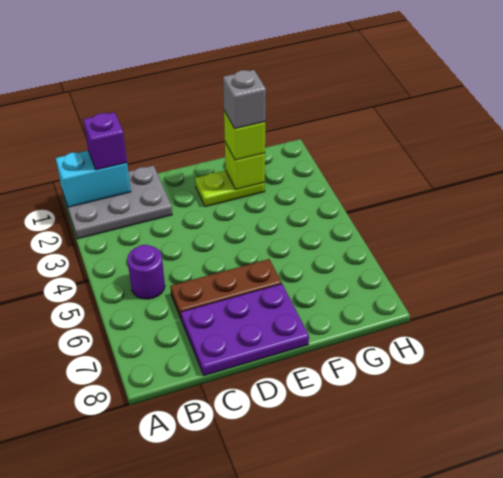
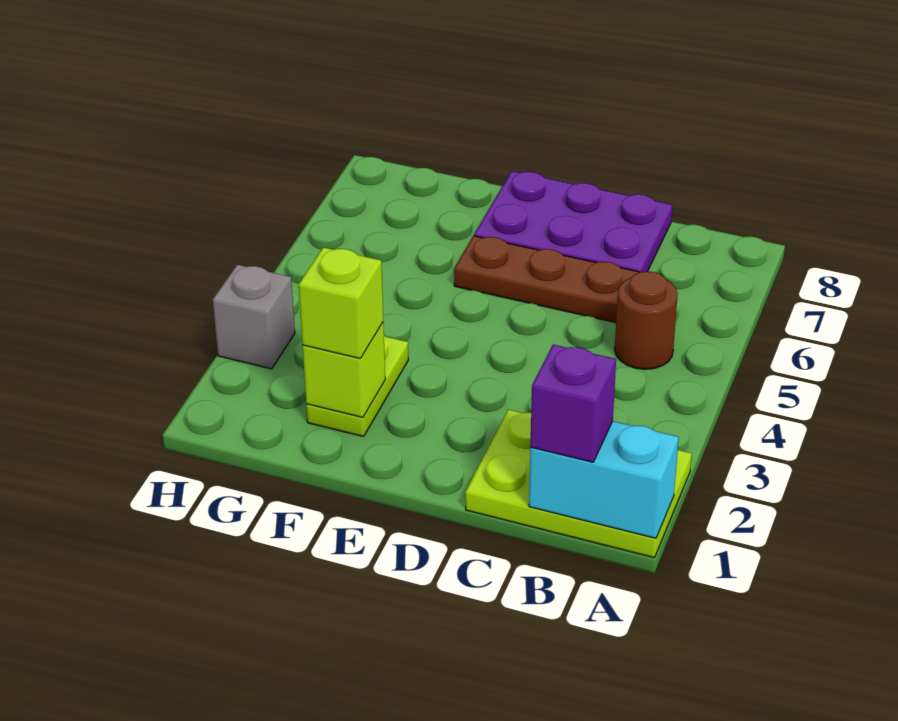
grey 2x3 plate [62,166,172,239] -> lime 2x3 plate [465,409,692,558]
purple 1x1 round brick [127,245,165,299] -> brown 1x1 round brick [615,272,678,369]
lime 1x2 plate [195,170,265,207] -> lime 1x2 plate turned to [306,336,408,437]
grey 1x1 brick [223,70,266,129] -> grey 1x1 brick moved to [213,265,295,369]

